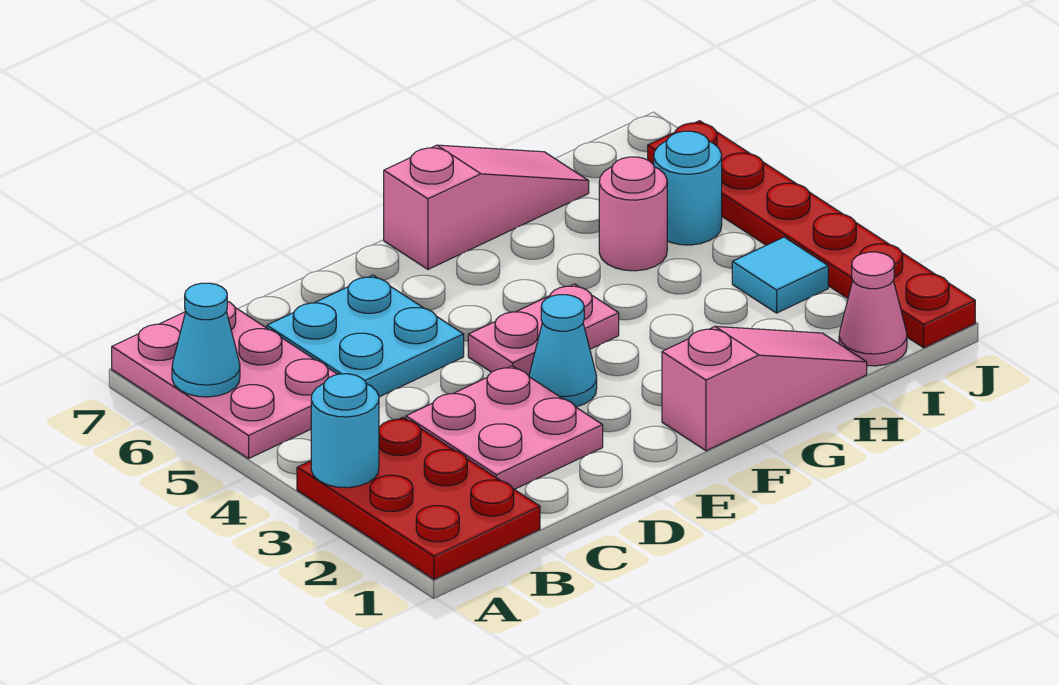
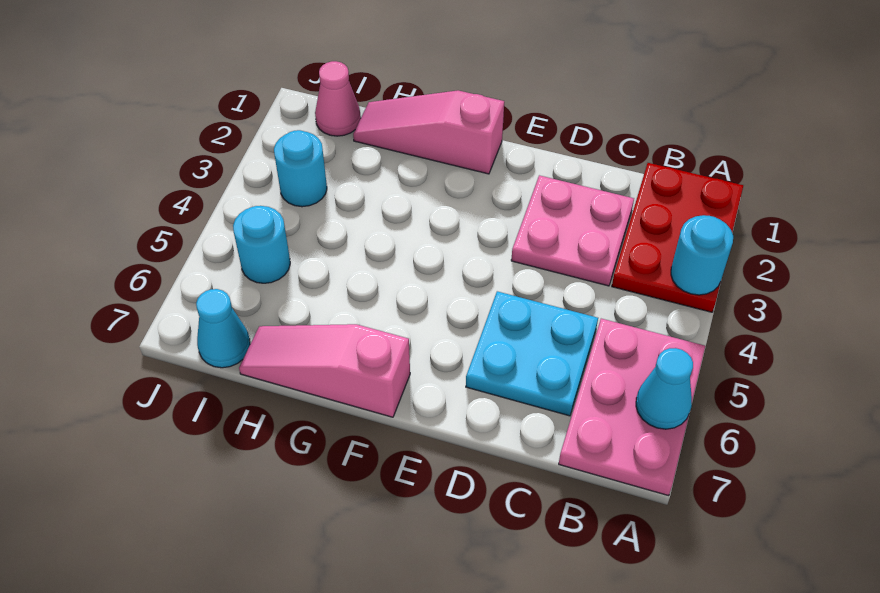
cyan 1x1 cone [529,295,597,407] -> cyan 1x1 cone moved to [196,289,250,368]
pink 1x2 plate [468,284,619,376] -> none
pink 1x1 round brick [599,157,667,271] -> none
cyan 1x1 tile [732,237,828,313] -> cyan 1x1 round brick [274,130,327,207]
red 1x6 plate [648,121,975,348] -> none

